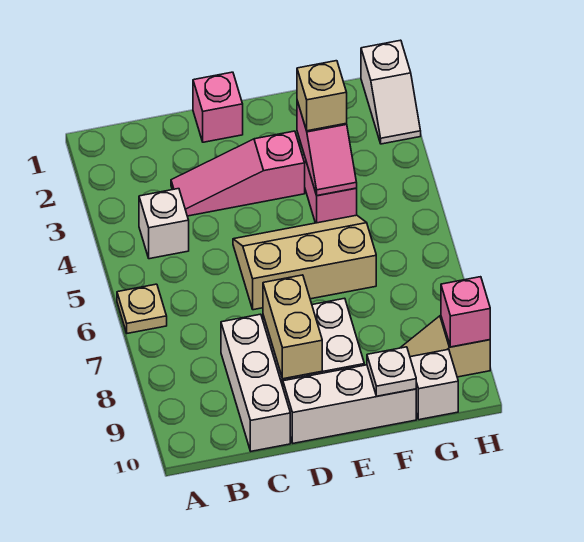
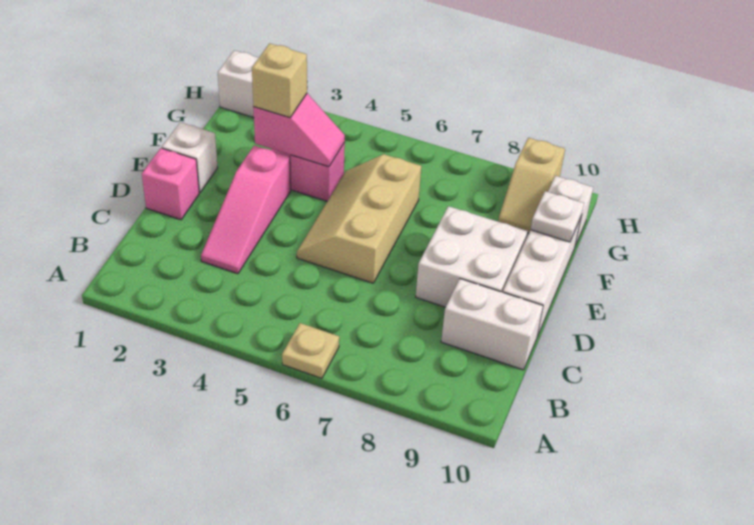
white 1x1 brick [139,189,189,259] -> white 1x1 brick moved to [162,122,218,193]
white 1x3 brick [221,314,290,451] -> white 1x2 brick [441,279,543,370]
tan 1x2 brick [263,275,322,379] -> none
pink 1x1 brick [441,277,490,347] -> none

